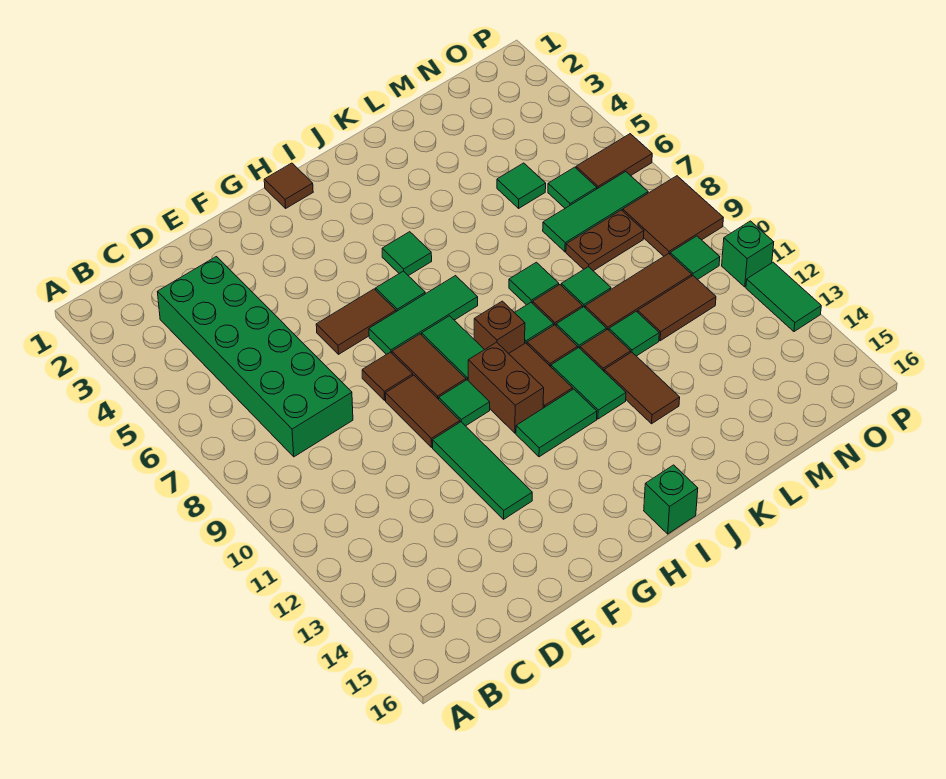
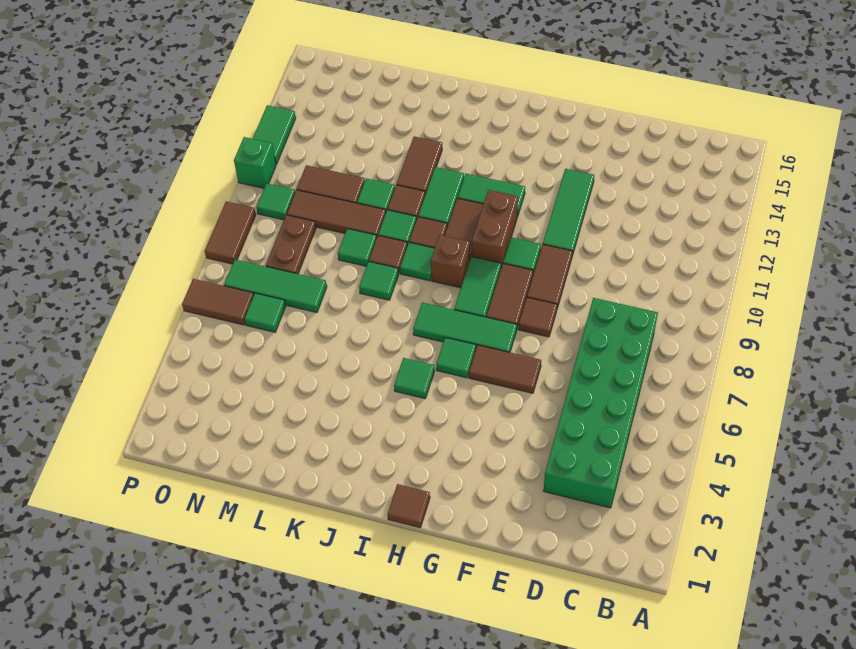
green 1x1 brick [644,465,698,534] -> none
green 1x1 tile [497,163,546,208] -> none
brown 1x2 plate [566,210,644,271] -> brown 1x2 plate turned to [266,215,316,274]
brown 2x2 tile [623,176,723,256] -> brown 1x2 tile [205,201,256,264]

